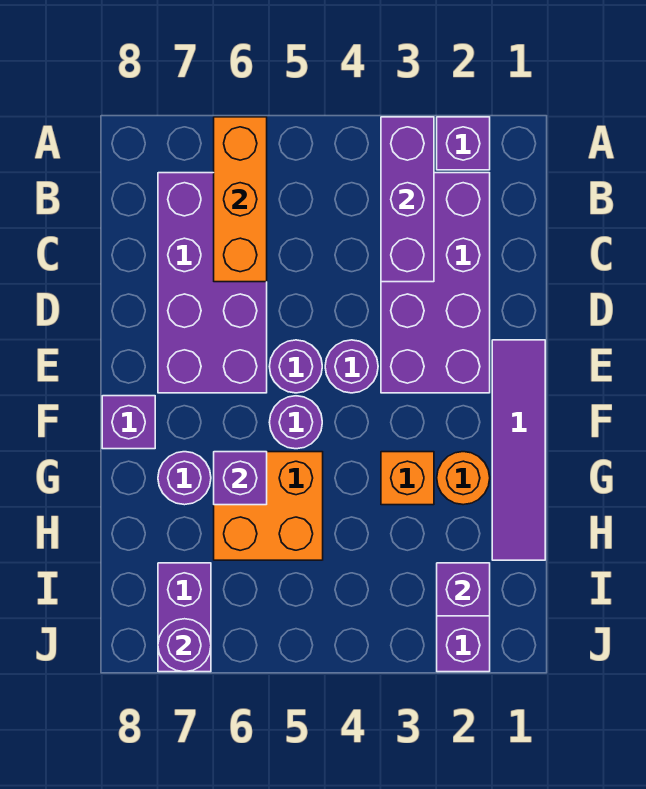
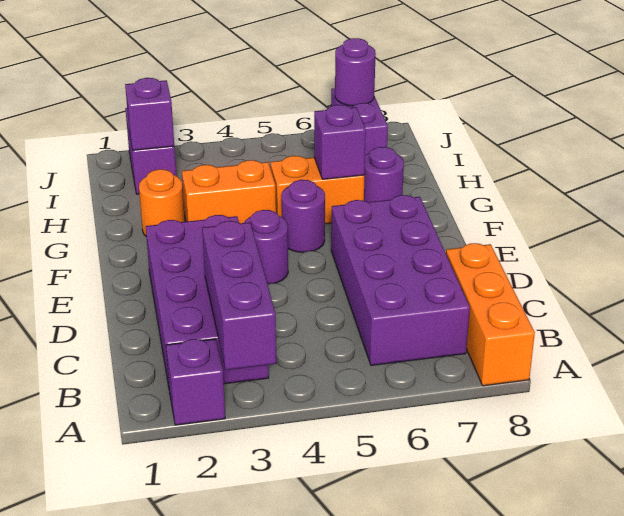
orange 1x3 brick [214,117,267,282] -> orange 1x3 brick moved to [446,243,535,386]
purple 1x4 tile [492,340,545,560] -> none
purple 1x1 round brick [269,340,322,393] -> none
purple 1x1 brick [102,396,155,449] -> none
orange 1x1 brick [381,452,434,505] -> orange 1x2 brick [182,160,276,223]
orange 2x2 brick [214,452,323,560] -> orange 1x2 brick [271,156,364,224]

